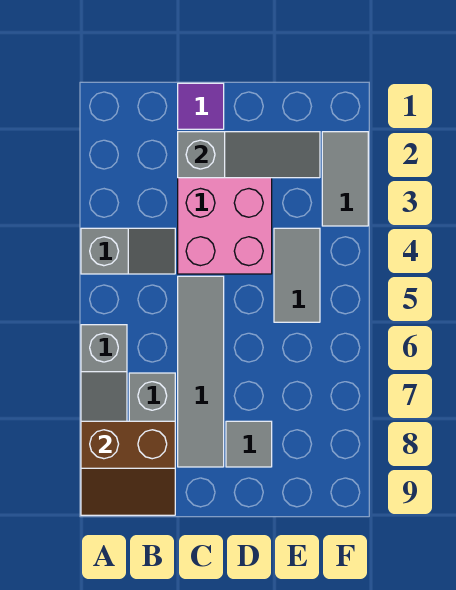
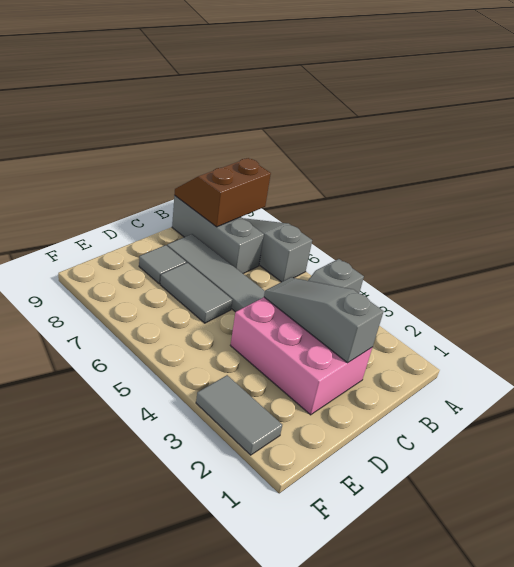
purple 1x1 tile [178,83,224,129] -> none
grey 1x3 slope [178,132,320,178] -> grey 1x3 slope turned to [264,278,384,363]
grey 1x2 tile [274,228,320,322] -> grey 1x2 tile moved to [160,263,232,323]

